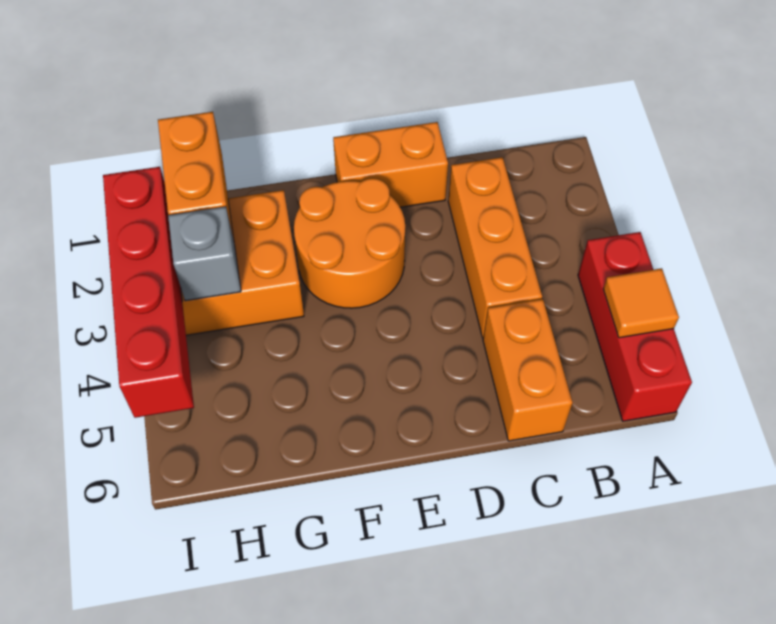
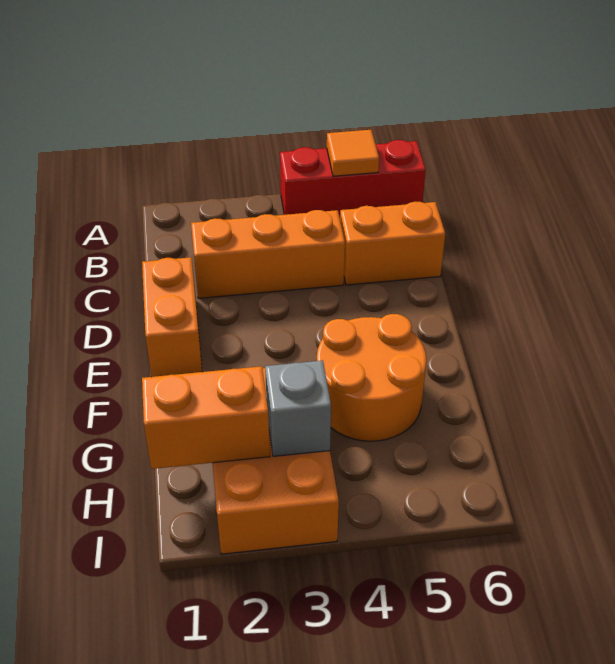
orange 2x2 round brick [294,178,405,308] -> orange 2x2 round brick moved to [317,314,426,441]
red 1x4 brick [103,167,194,418] -> none

